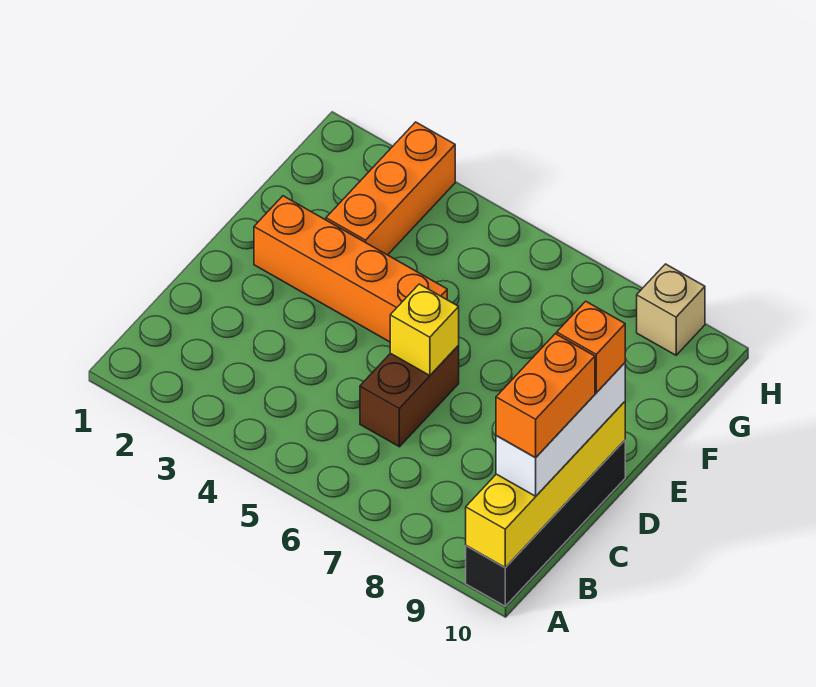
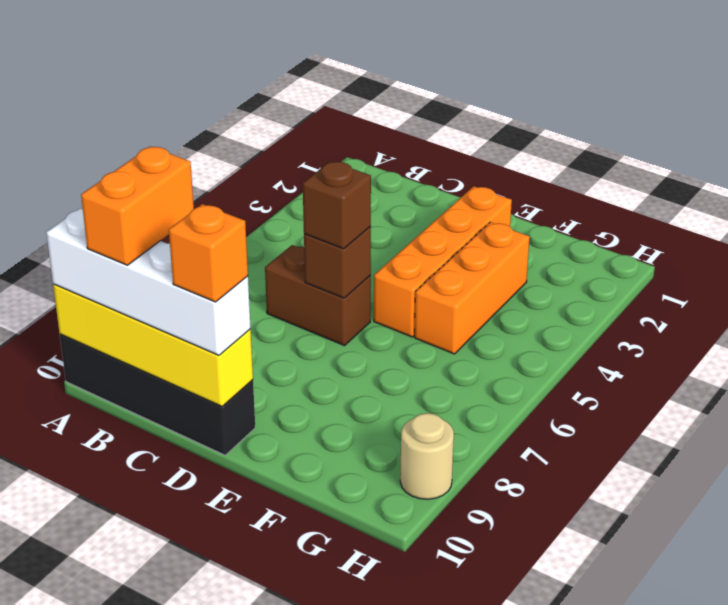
white 1x3 brick [496,363,625,496] -> white 1x4 brick [46,208,251,355]
orange 1x2 brick [496,334,595,457] -> orange 1x2 brick turned to [81,146,194,265]
yellow 1x1 brick [390,284,459,376] -> brown 1x1 brick [304,226,371,298]
none -> brown 1x1 brick [303,161,371,249]
orange 1x3 brick [326,122,455,255] -> orange 1x3 brick turned to [415,222,530,354]
tan 1x1 brick [637,264,705,355] -> tan 1x1 round brick [400,413,454,499]

